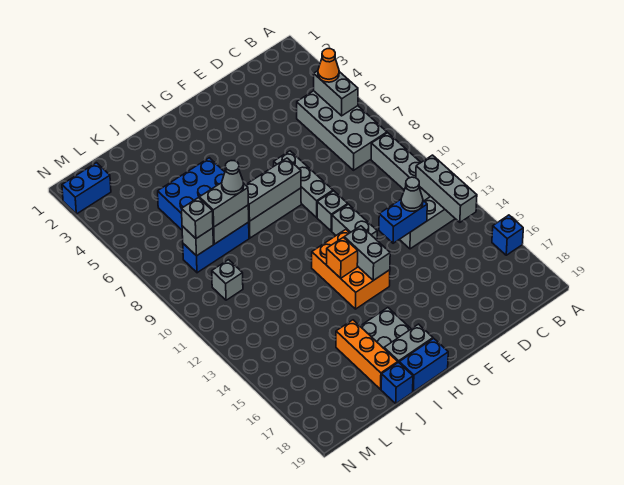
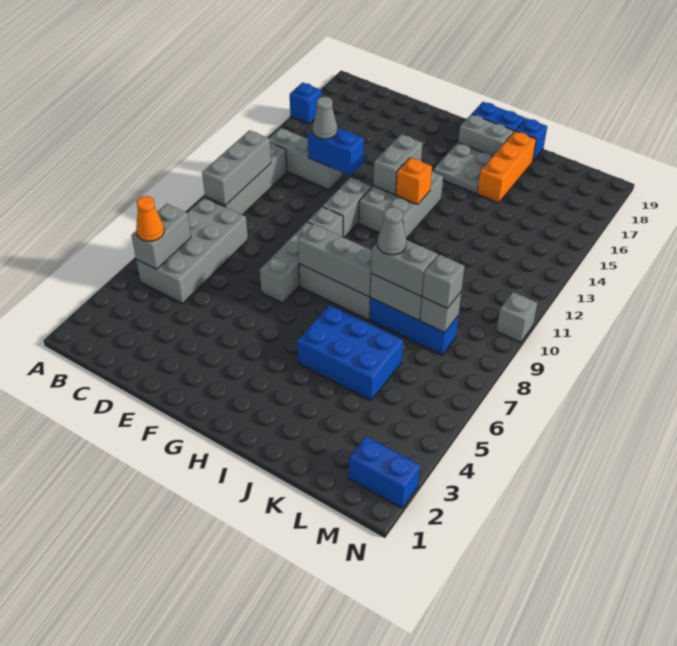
grey 1x3 brick [416,155,477,222] -> grey 1x3 brick moved to [202,130,271,205]
orange 2x3 brick [312,229,390,309] -> grey 2x3 brick [359,171,443,239]
grey 1x1 brick [212,260,243,300] -> grey 1x1 brick moved to [497,292,537,343]

